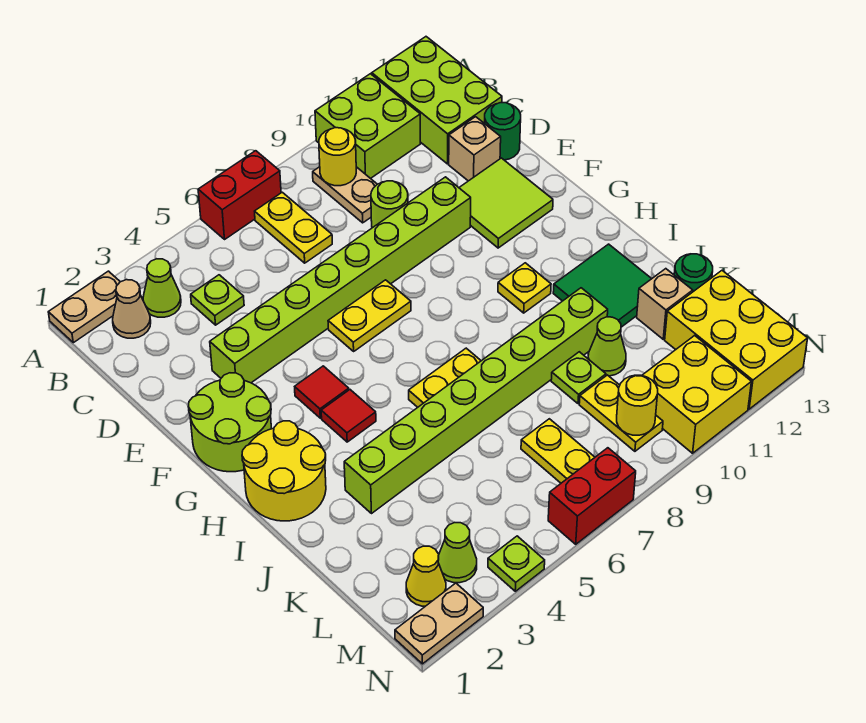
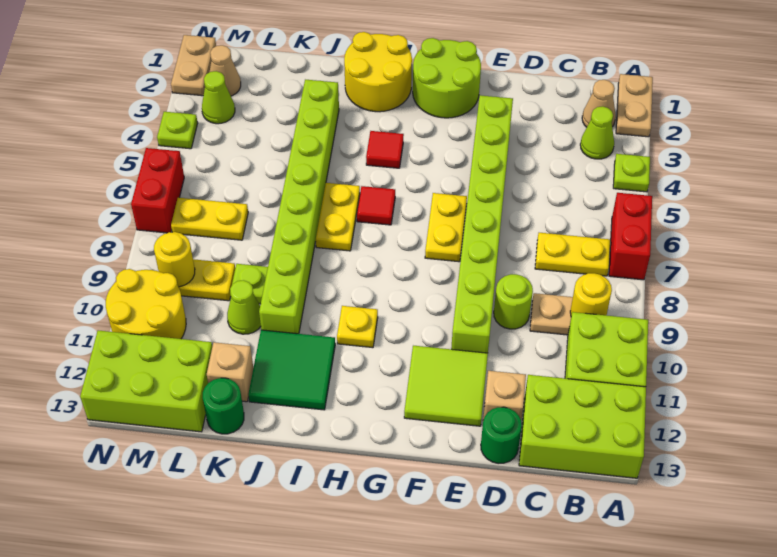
lime 1x1 plate [191,275,244,325] -> lime 1x1 plate moved to [613,154,650,192]
red 1x1 tile [295,366,349,418] -> red 1x1 tile moved to [357,186,395,225]
yellow 2x3 brick [665,271,808,409] -> lime 2x3 brick [80,330,212,432]
yellow 1x1 cone [406,546,446,606] -> tan 1x1 cone [210,45,241,96]
yellow 2x2 brick [642,336,751,453] -> yellow 2x2 round brick [106,269,186,339]

